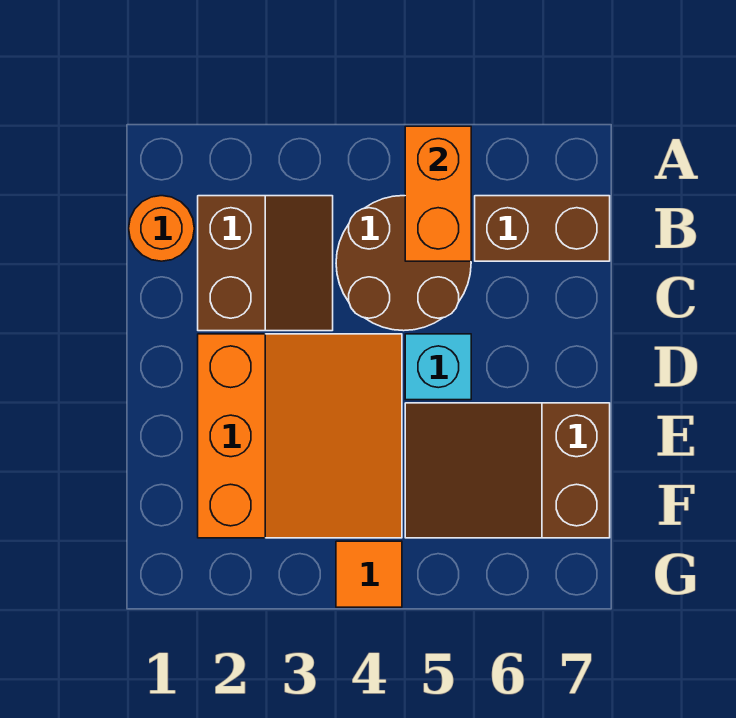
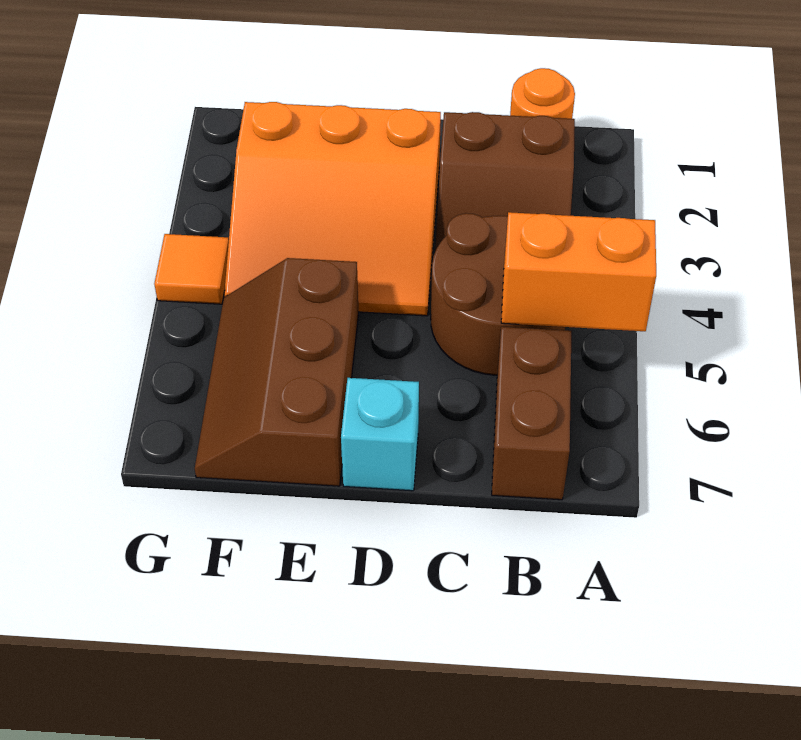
cyan 1x1 brick [405,334,471,400] -> cyan 1x1 brick moved to [341,378,419,491]
brown 2x3 slope [405,403,610,538] -> brown 2x3 slope turned to [195,258,359,486]

